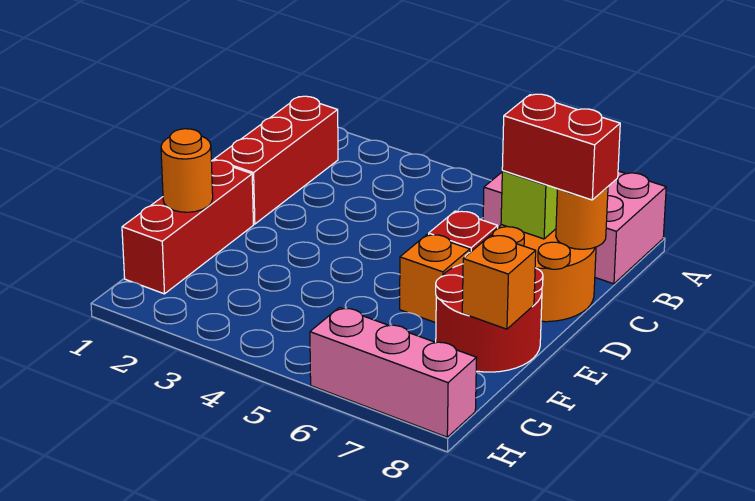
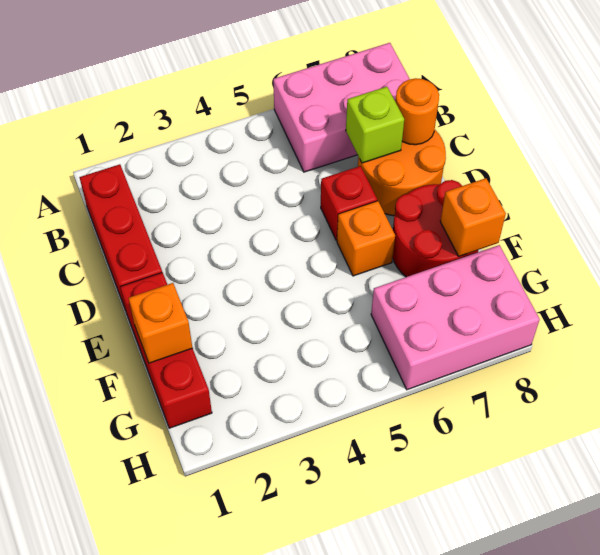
red 1x2 brick [502,94,620,200] -> none
orange 1x1 round brick [161,129,213,212] -> orange 1x1 brick [129,283,192,363]
pink 1x3 brick [310,307,477,437] -> pink 2x3 brick [371,245,540,390]

